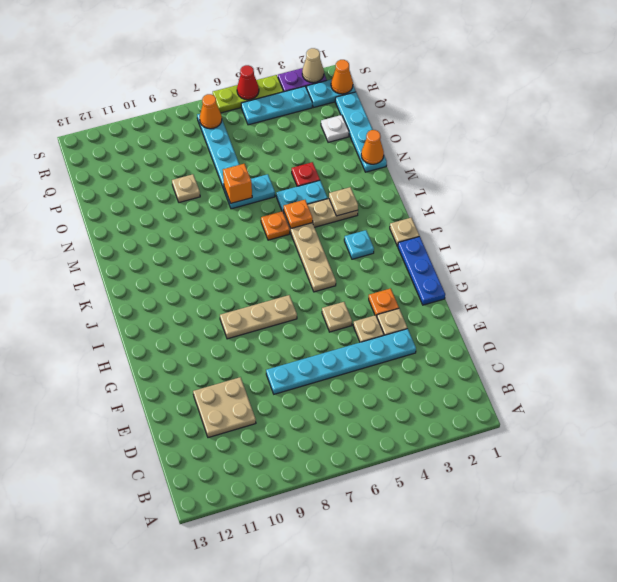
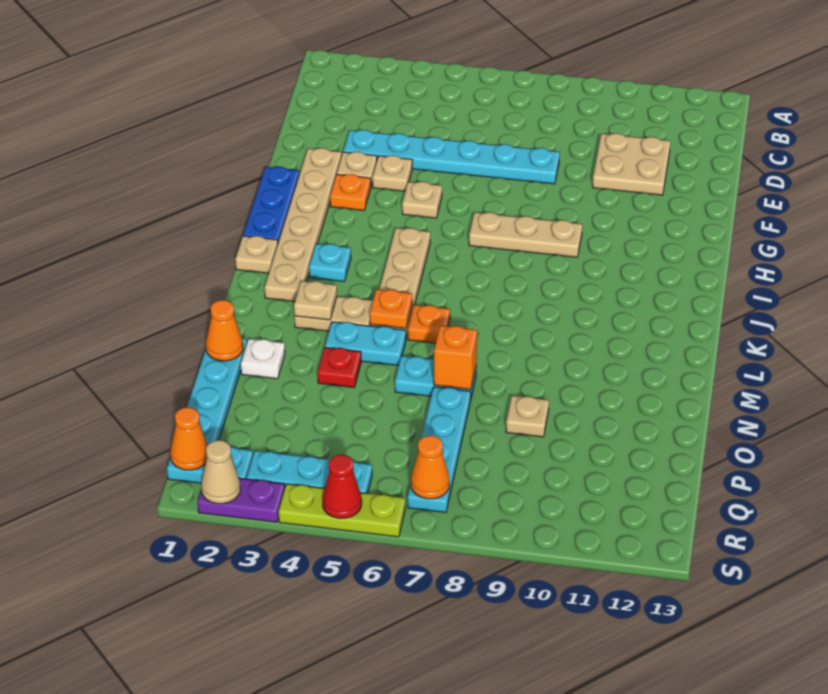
none -> tan 1x6 plate [265,148,342,301]
white 1x1 plate [321,115,349,142] -> white 1x1 plate moved to [241,339,285,379]

